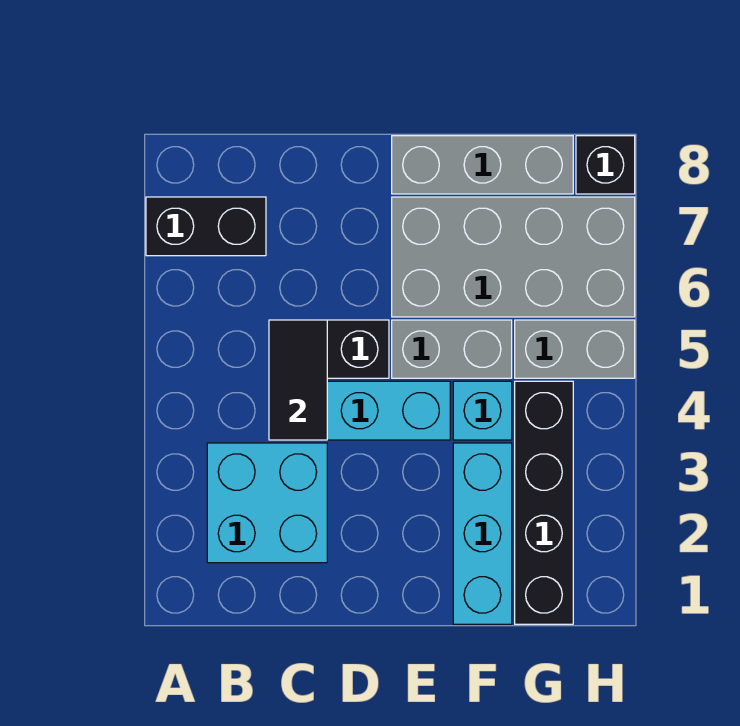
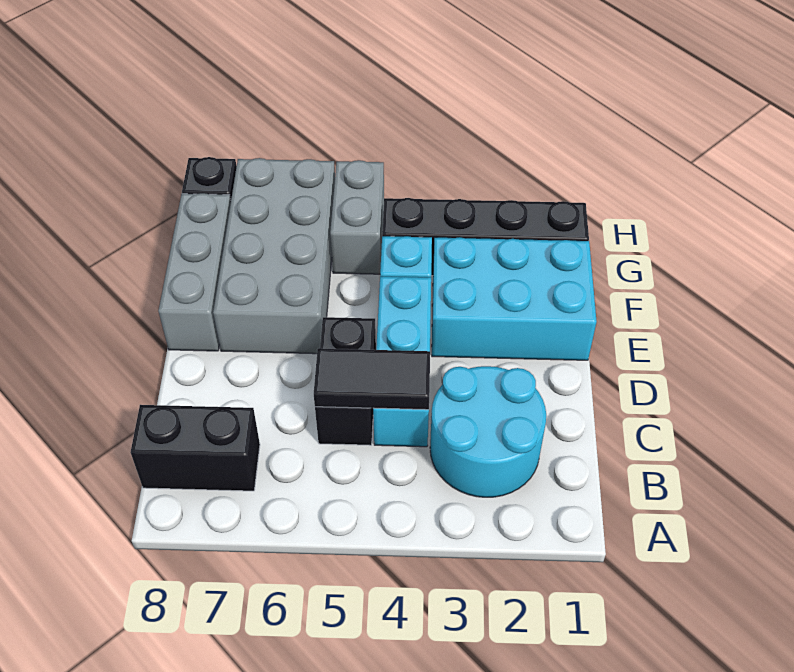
black 1x2 brick [146,197,266,256] -> black 1x2 brick turned to [131,405,260,491]
cyan 2x2 brick [207,443,327,563] -> cyan 2x2 round brick [430,366,546,497]
grey 1x2 brick [392,320,512,378] -> none
cyan 1x3 brick [453,443,512,624] -> cyan 2x3 brick [432,237,597,360]

